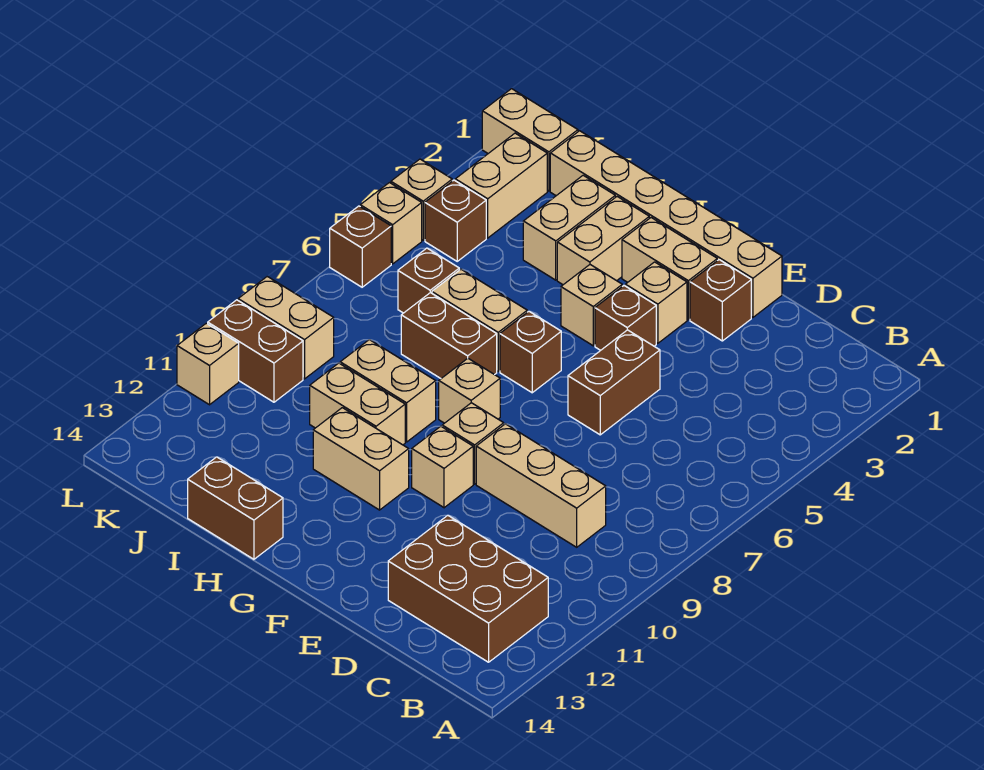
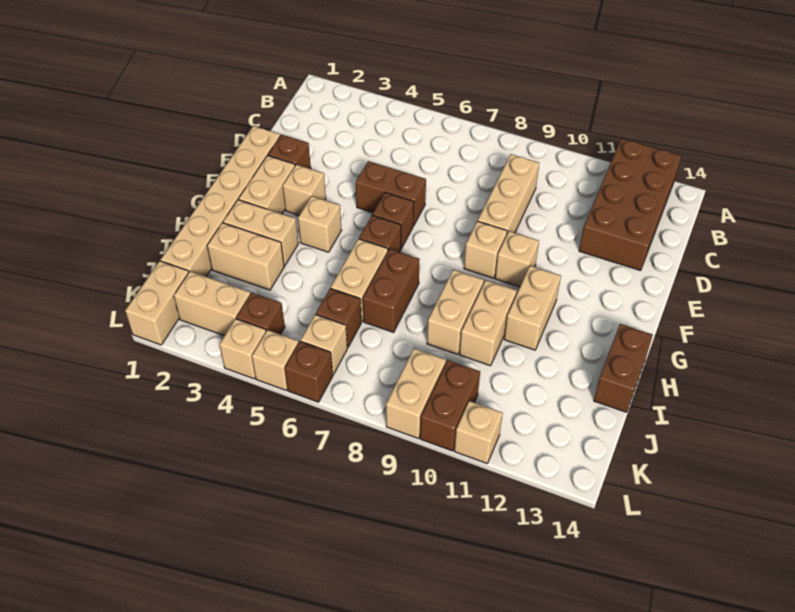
brown 2x3 brick [388,515,548,662] -> brown 2x4 brick [579,138,681,271]
brown 1x1 brick [595,286,656,350] -> brown 1x1 brick moved to [372,192,414,248]
tan 1x1 brick [439,358,500,423] -> tan 1x1 brick moved to [301,314,347,374]

